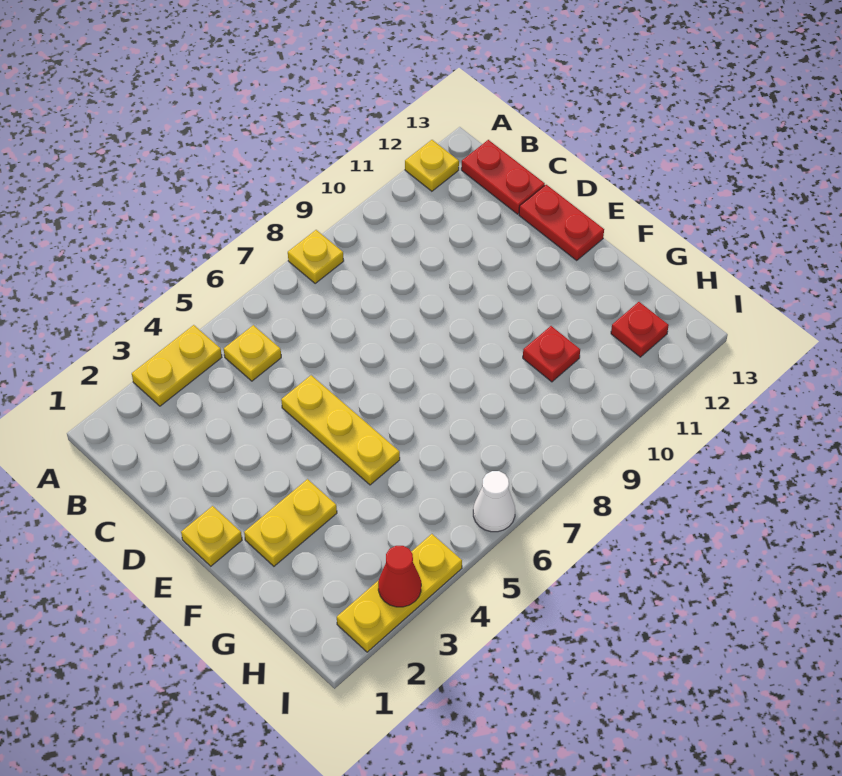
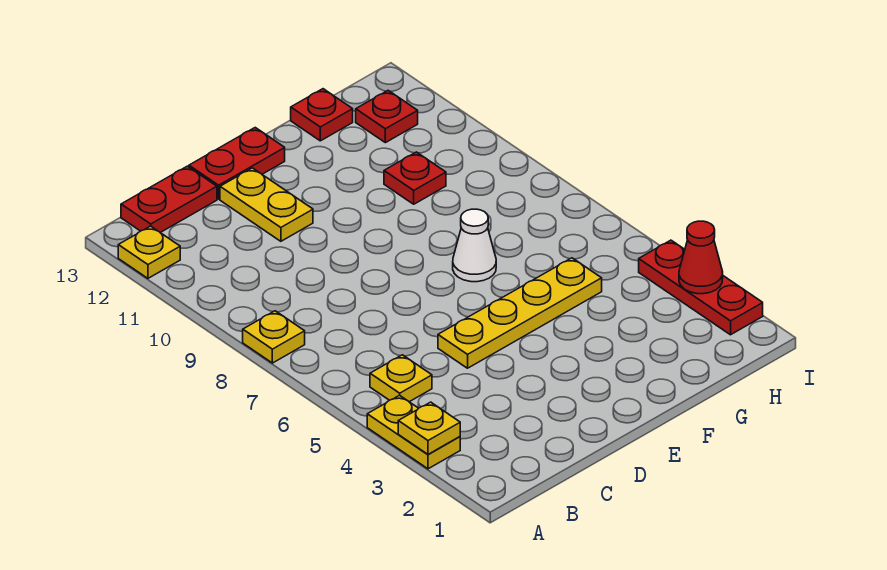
yellow 1x3 plate [281,375,400,485] -> yellow 1x4 plate [438,258,602,368]
yellow 1x1 plate [181,506,242,566] -> yellow 1x1 plate moved to [398,402,460,455]
yellow 1x2 plate [244,479,337,566] -> yellow 1x2 plate moved to [220,168,313,241]
none -> red 1x1 plate [291,89,353,141]
yellow 1x3 plate [337,534,462,652] -> red 1x3 plate [639,240,763,335]
white 1x1 cone [473,471,515,532] -> white 1x1 cone moved to [453,209,496,282]

